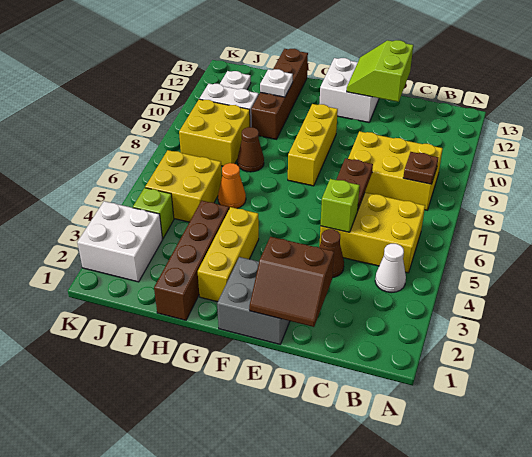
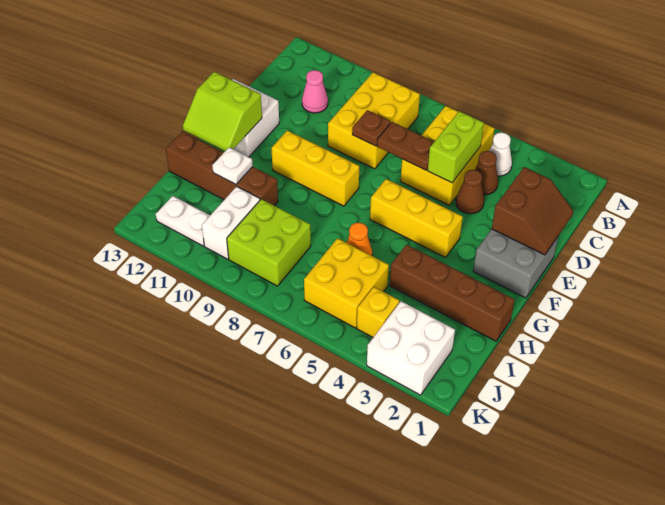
brown 1x1 plate [403,152,438,184] -> brown 1x1 plate moved to [352,110,391,146]
none -> pink 1x1 cone [302,70,328,113]
lime 1x1 brick [320,179,360,232] -> lime 1x2 brick [428,111,484,183]
lime 2x2 slope [347,40,413,102] -> lime 2x2 slope moved to [183,72,262,151]
yellow 1x3 brick [198,207,259,302] -> yellow 1x3 brick moved to [370,179,463,257]
brown 1x1 cone [237,127,264,172] -> brown 1x1 cone moved to [475,151,498,195]
yellow 2x2 brick [179,99,250,166] -> lime 2x2 brick [227,199,311,286]
lime 1x1 brick [133,188,174,239] -> yellow 1x1 brick [357,287,399,337]

